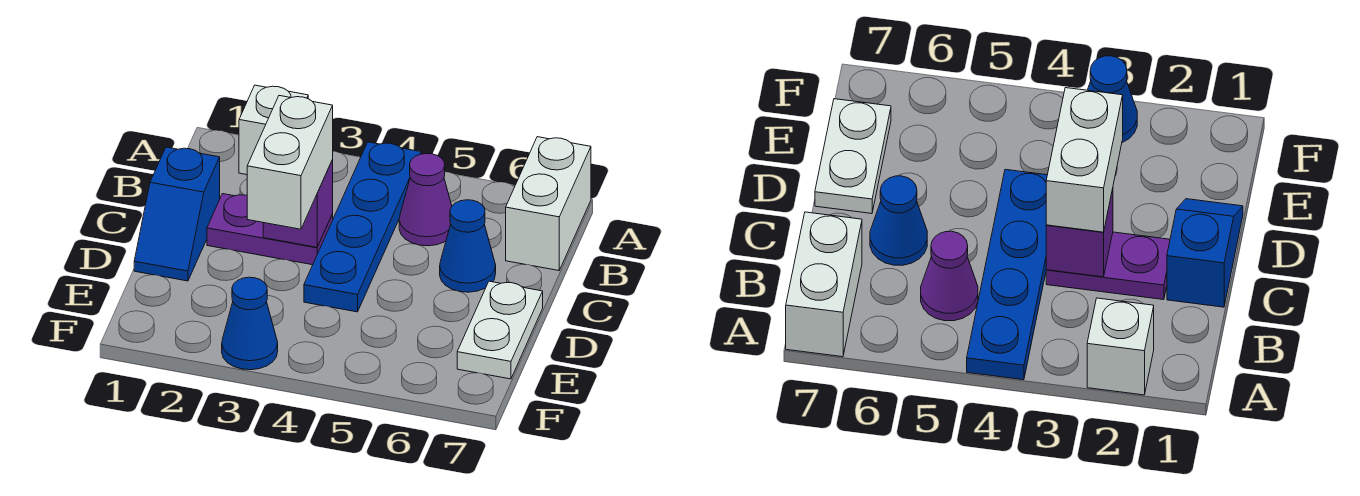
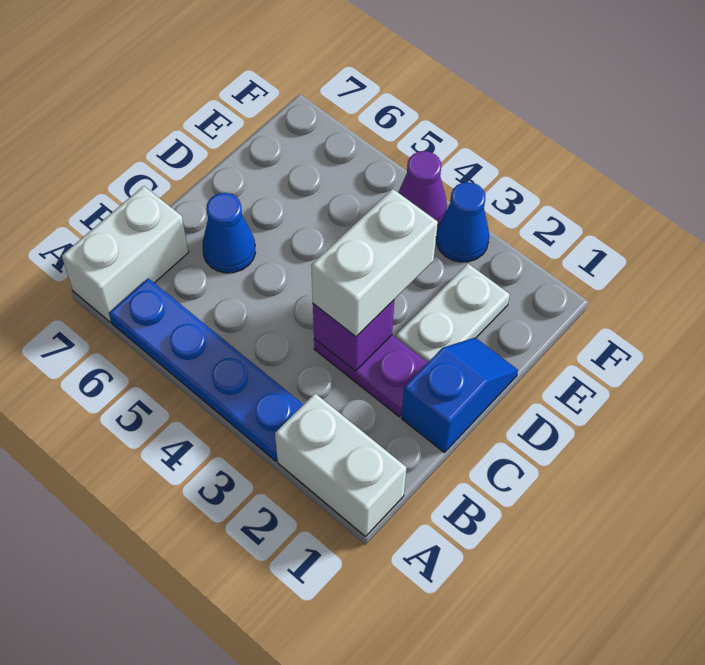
white 1x1 brick [239,85,308,175] -> white 1x2 brick [275,393,407,537]
blue 1x4 plate [304,142,421,312] -> blue 1x4 plate turned to [109,278,303,461]
purple 1x1 cone [399,154,452,246] -> purple 1x1 cone moved to [398,151,447,226]
white 1x2 plate [457,281,543,379] -> white 1x2 plate moved to [396,264,510,362]

